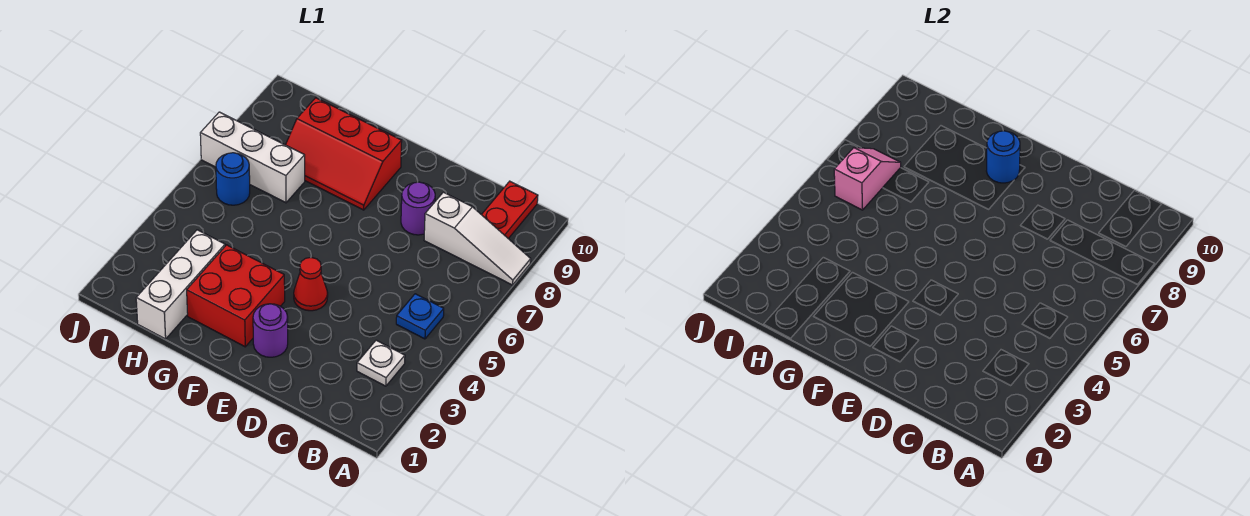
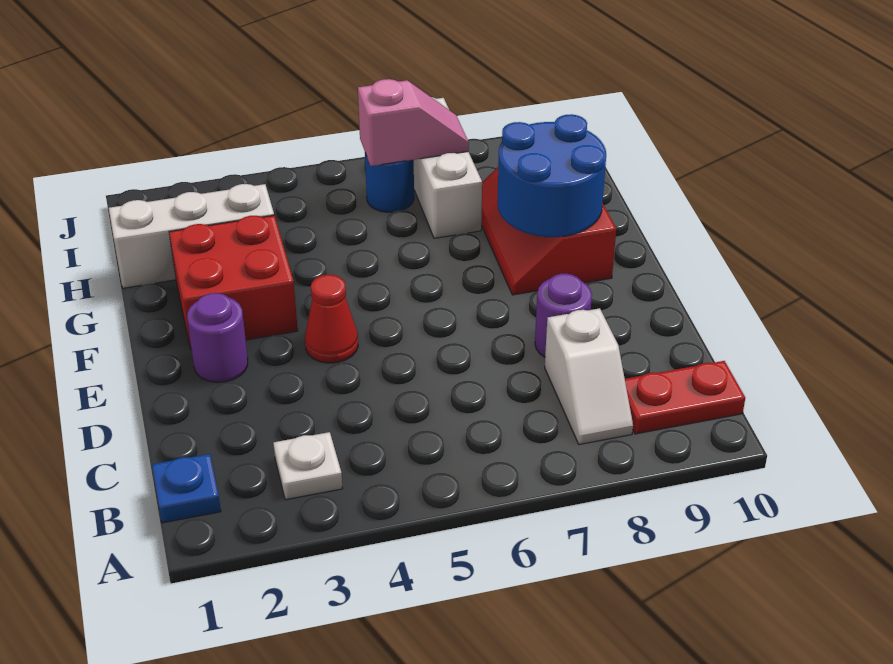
white 1x3 slope [424,192,531,285] -> white 1x2 slope [545,308,633,444]
blue 1x1 plate [396,294,444,339] -> blue 1x1 plate moved to [152,454,221,523]
blue 1x1 round brick [987,131,1020,183] -> blue 2x2 round brick [497,114,606,237]

